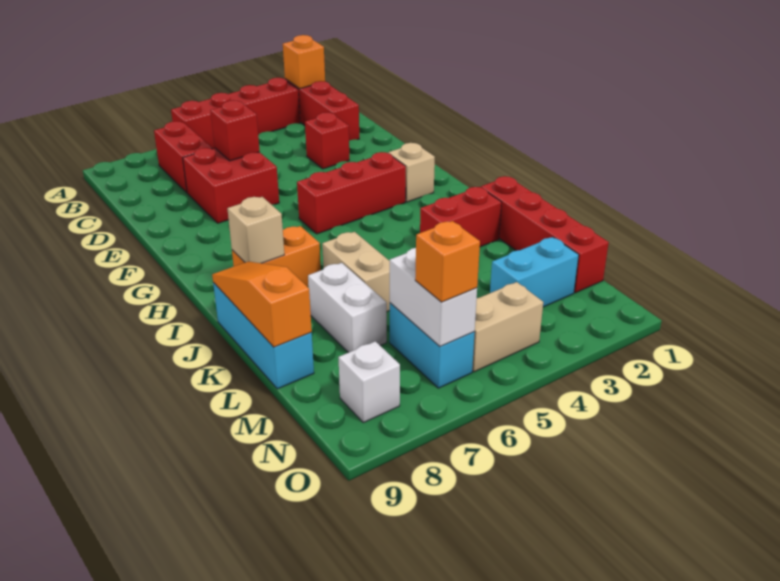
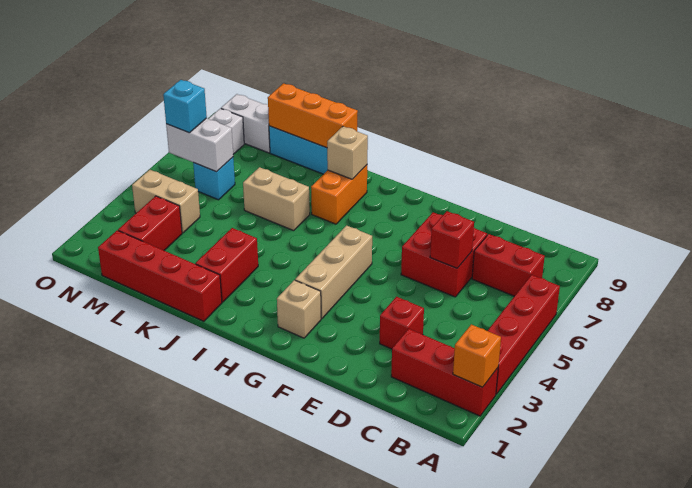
red 1x3 brick [297,152,406,234] -> tan 1x3 brick [295,226,372,319]
orange 1x3 slope [212,262,312,347] -> orange 1x3 brick [268,83,358,148]
white 1x2 brick [308,263,387,353] -> white 1x2 brick moved to [221,94,270,153]
cyan 1x2 brick [490,237,579,307] -> red 1x2 brick [118,196,182,250]
cyan 1x2 brick [390,303,475,388] -> cyan 1x1 brick [193,157,235,200]
tan 1x2 brick [472,282,543,372] -> tan 1x2 brick turned to [132,170,200,233]
orange 1x1 brick [415,221,480,302] -> cyan 1x1 brick [163,80,207,133]

